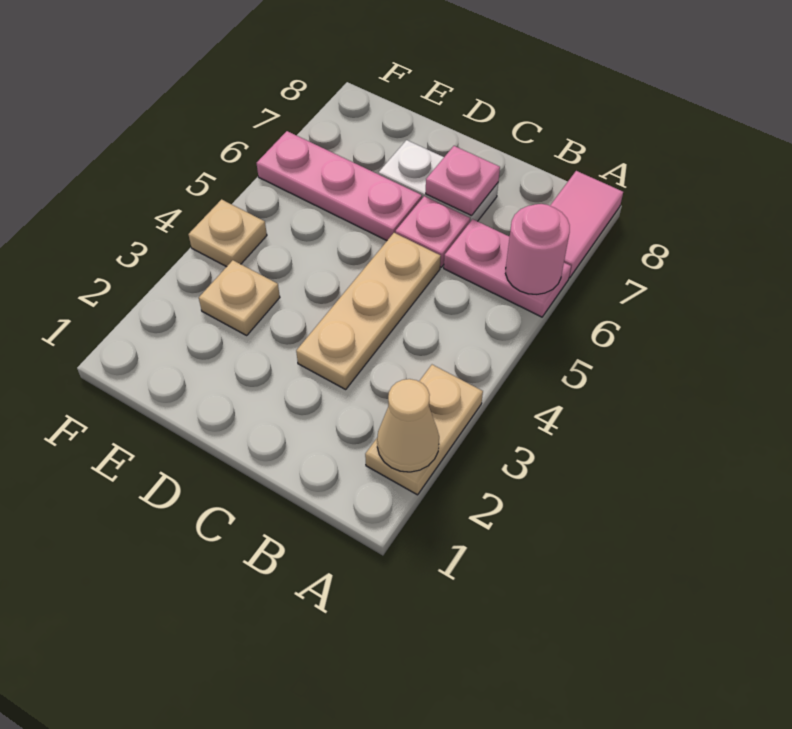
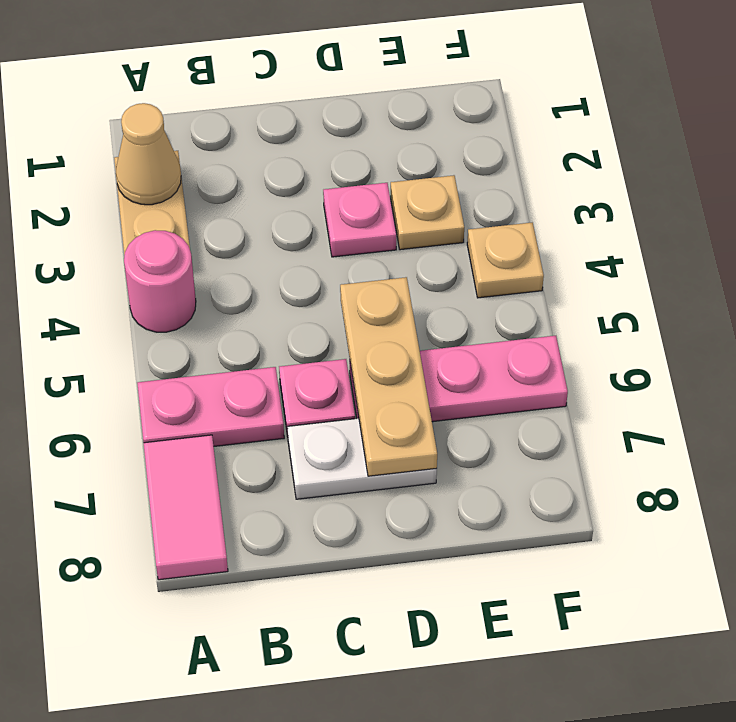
pink 1x1 round brick [506,204,570,294] -> pink 1x1 round brick moved to [124,230,196,332]
tan 1x3 plate [296,233,441,389] -> tan 1x3 plate moved to [340,277,437,476]
pink 1x1 plate [426,146,500,216] -> pink 1x1 plate moved to [323,183,396,257]

